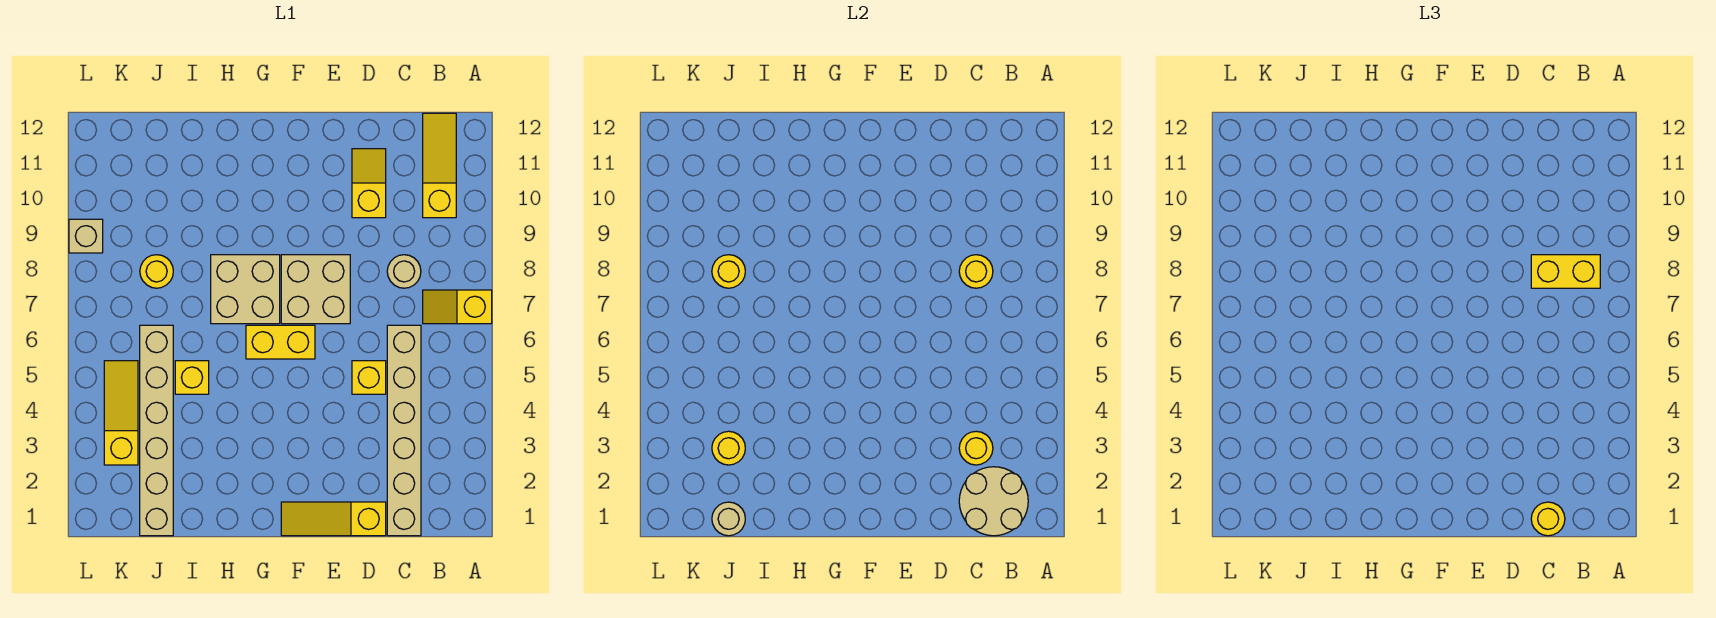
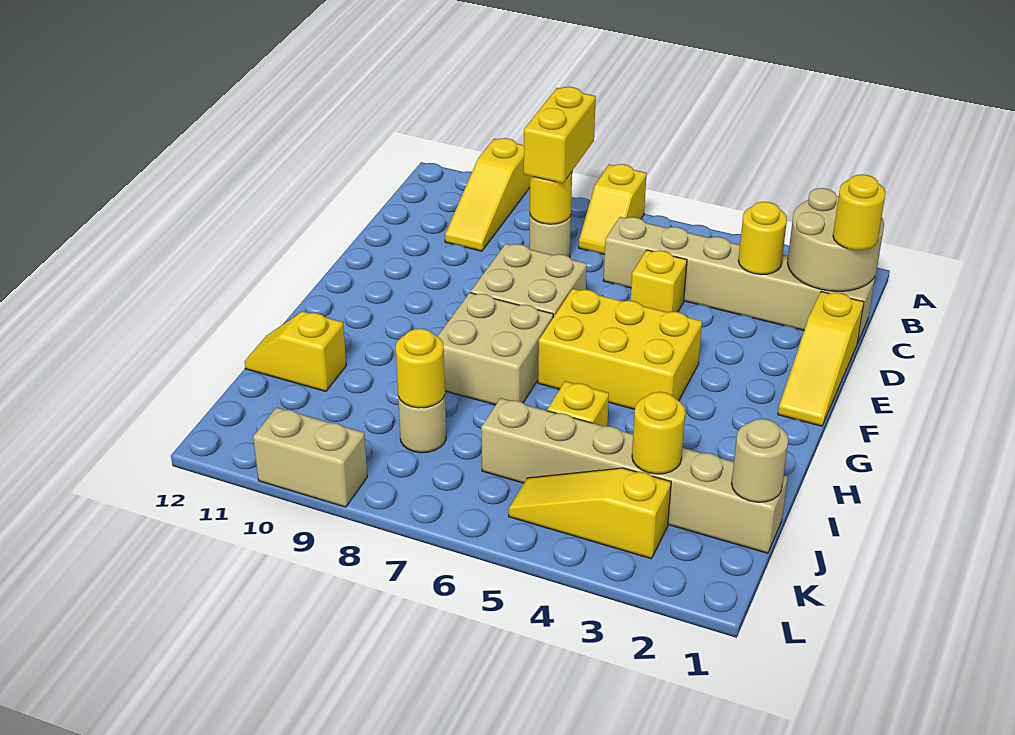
yellow 1x3 slope [423,113,456,218] -> yellow 1x3 slope turned to [445,138,530,251]
yellow 1x2 slope [352,149,386,218] -> yellow 1x2 slope moved to [245,311,346,391]
yellow 1x2 brick [246,325,315,359] -> yellow 2x3 brick [538,289,702,409]
yellow 1x1 round brick [140,255,173,288] -> tan 1x1 round brick [398,395,446,453]
tan 1x1 brick [69,219,103,253] -> tan 1x2 brick [253,408,367,507]

